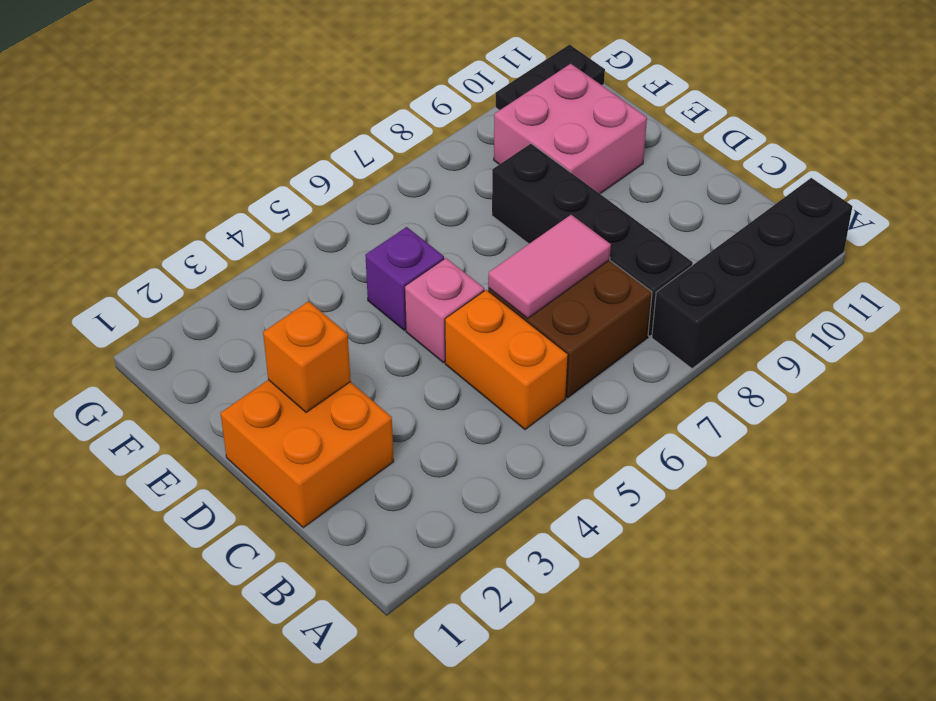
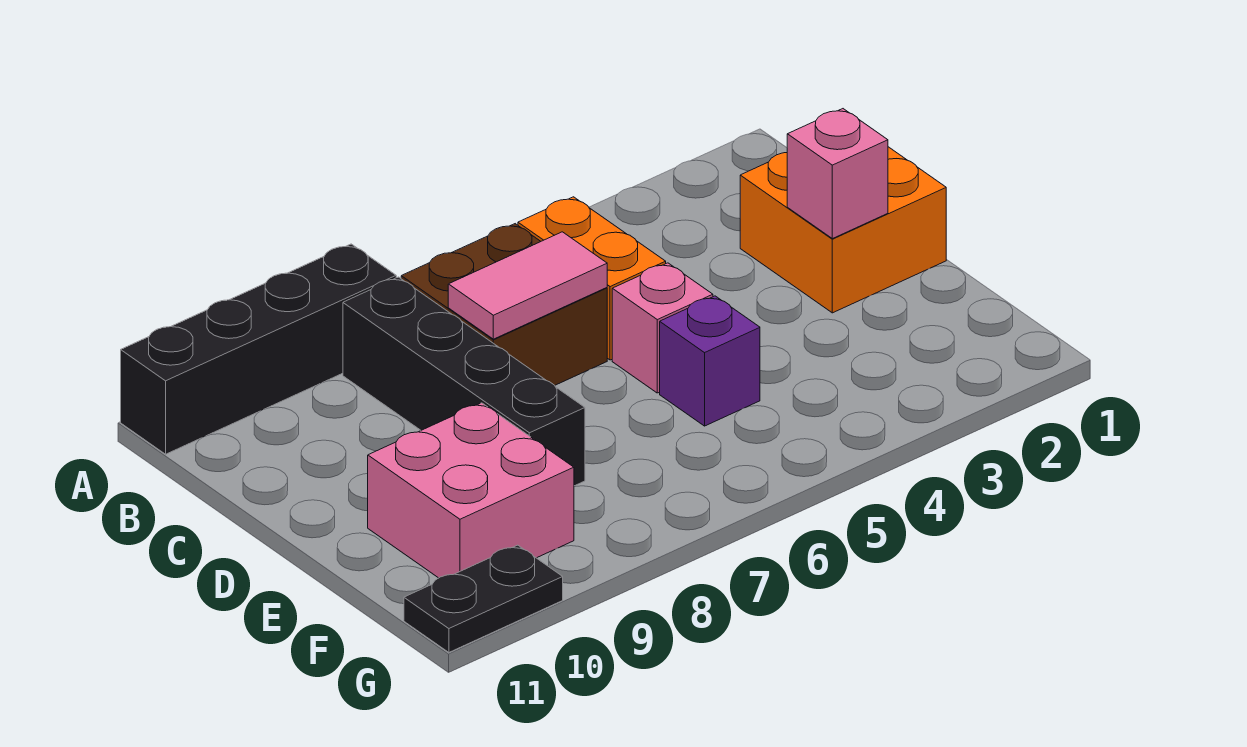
orange 1x1 brick [263,301,351,412] -> pink 1x1 brick [787,109,888,239]

